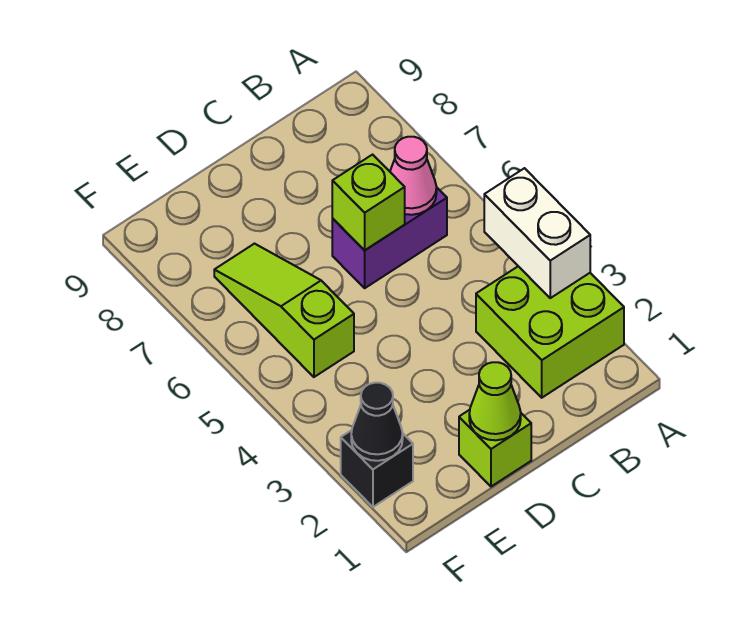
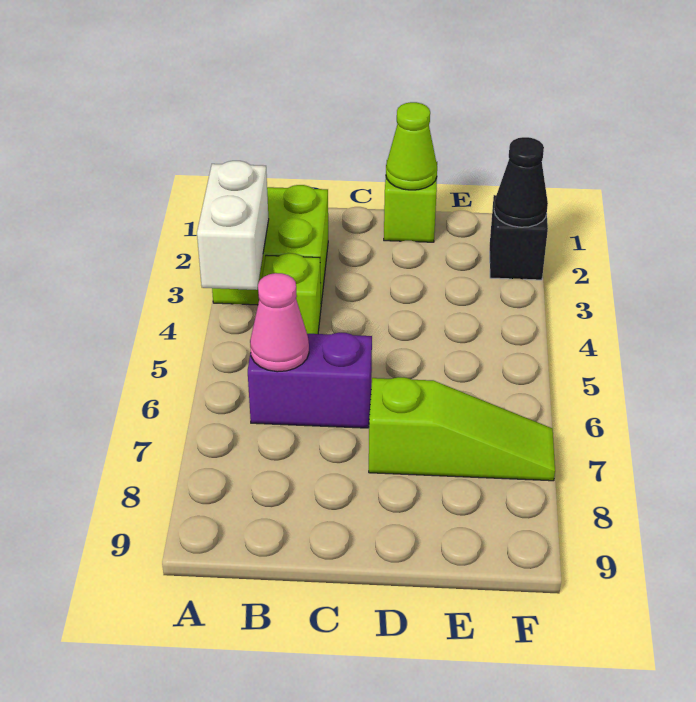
lime 1x1 brick [332,155,405,250] -> lime 1x1 brick moved to [262,253,321,334]
lime 1x3 slope [214,244,354,377] -> lime 1x3 slope turned to [369,377,555,481]

